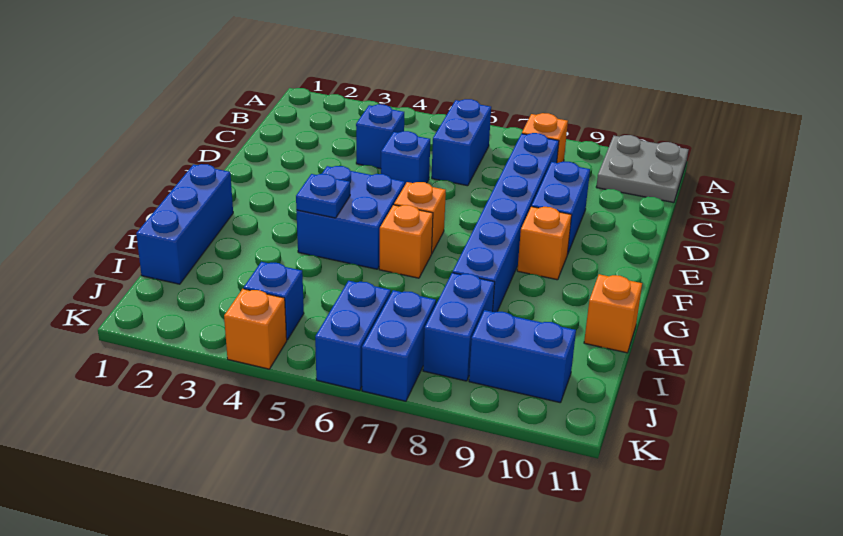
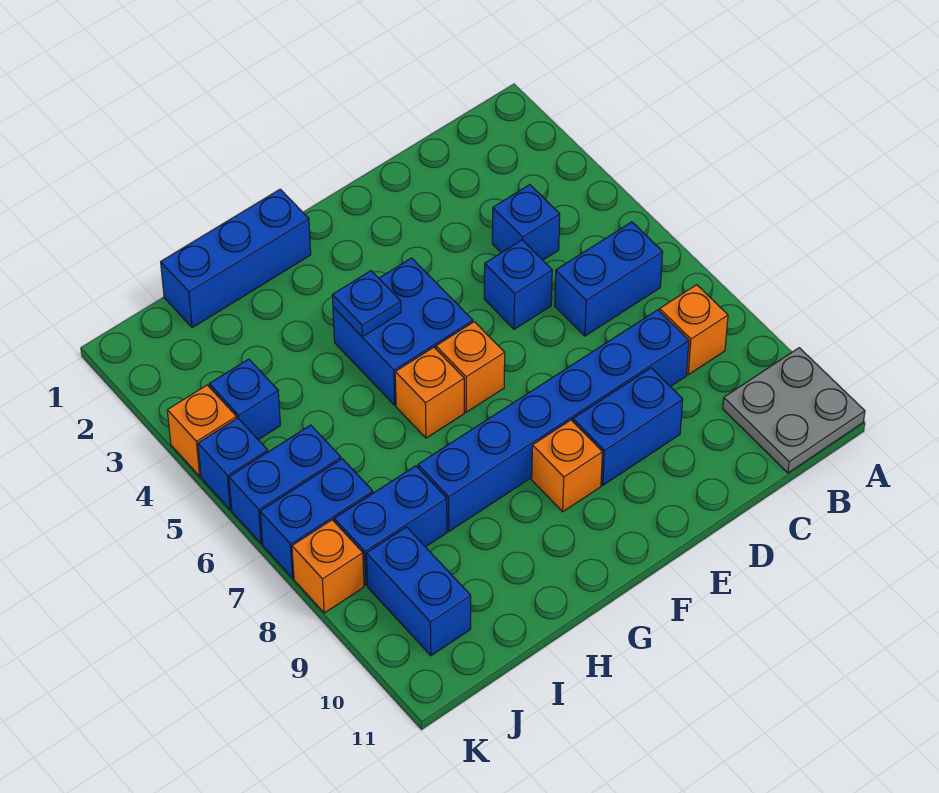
orange 1x1 brick [584,274,642,353] -> orange 1x1 brick moved to [292,520,364,613]
none -> blue 1x1 brick [198,418,268,510]

